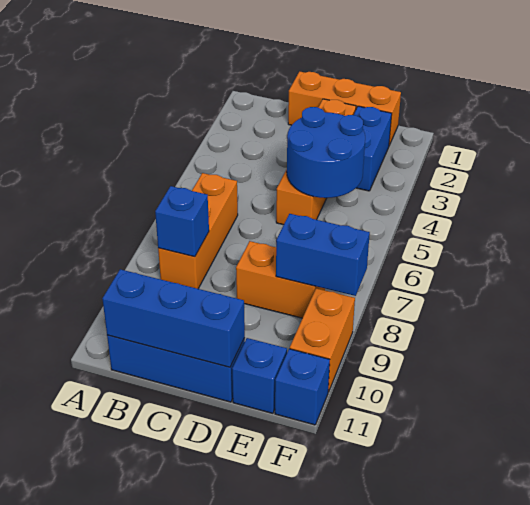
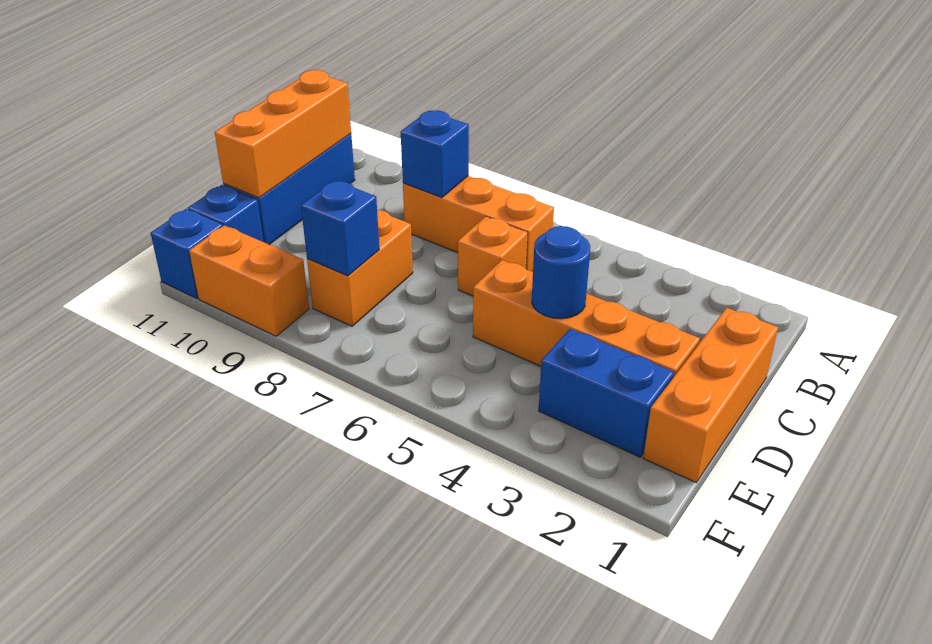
blue 1x3 brick [102,269,245,367] -> orange 1x3 brick [215,70,351,198]
none -> orange 1x1 brick [458,216,528,296]
blue 2x2 round brick [287,107,365,198] -> blue 1x1 round brick [532,226,590,319]
blue 1x2 brick [276,214,370,296] -> blue 1x1 brick [301,180,380,276]

